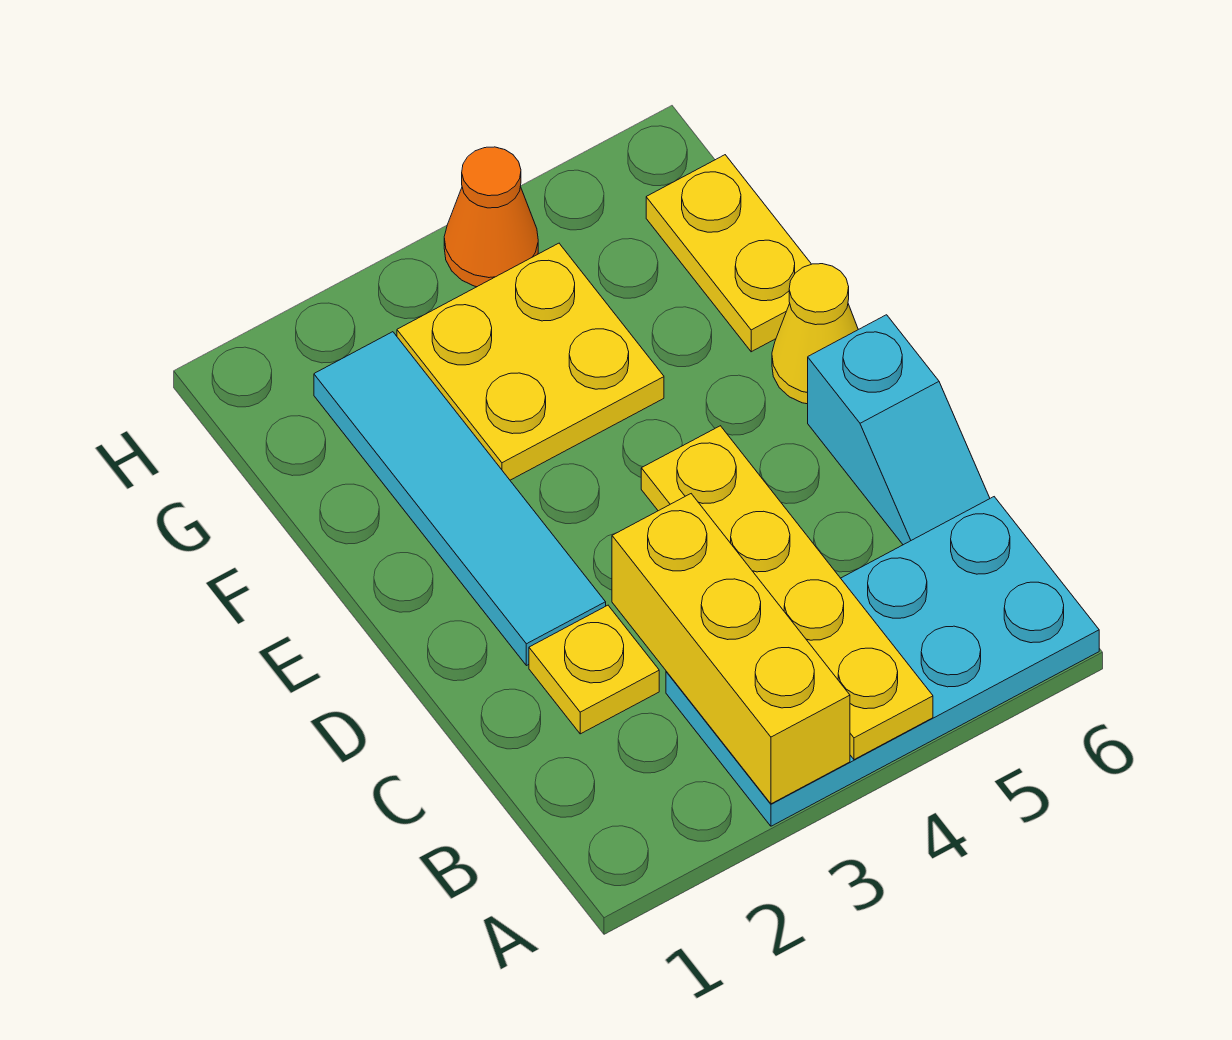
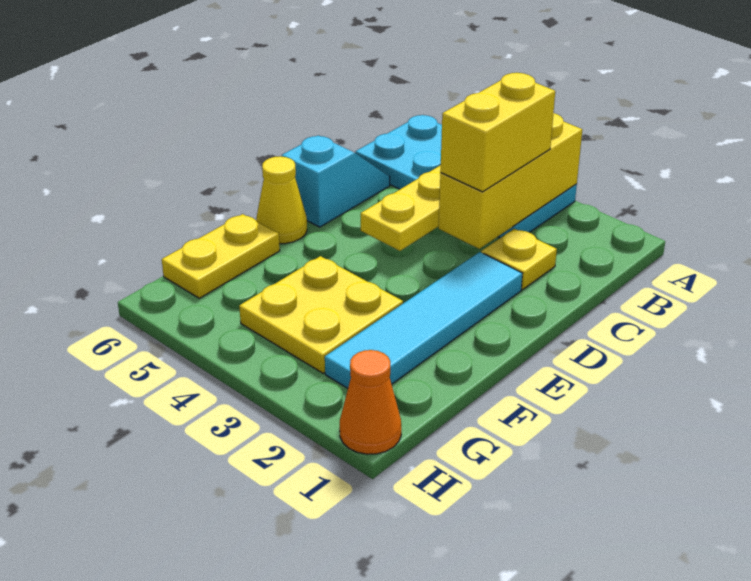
none -> yellow 1x2 brick [440,73,555,192]
orange 1x1 cone [444,147,538,287] -> orange 1x1 cone moved to [340,350,401,454]

